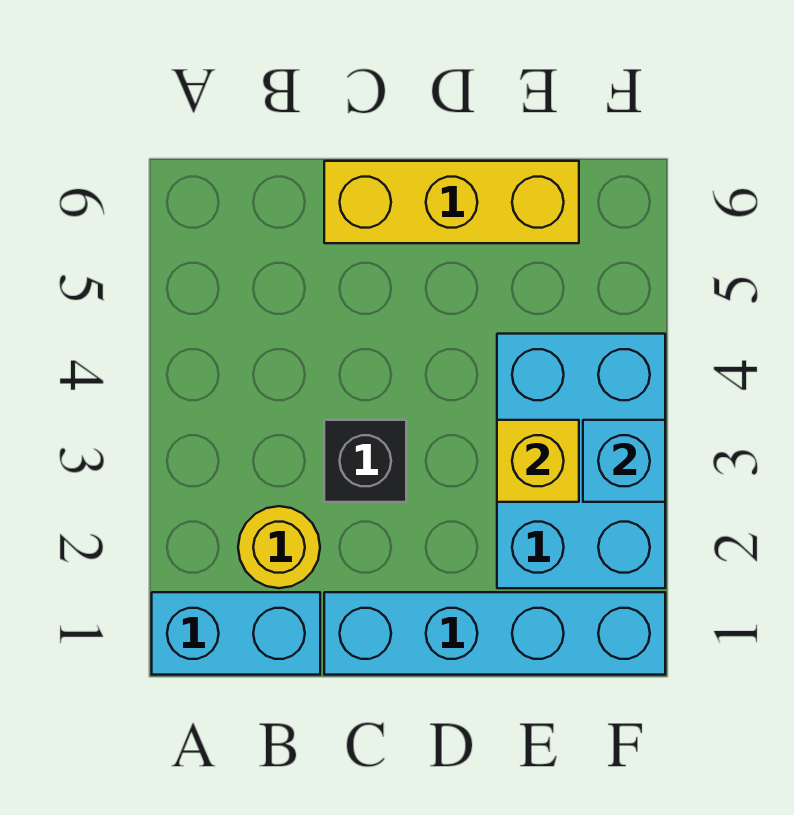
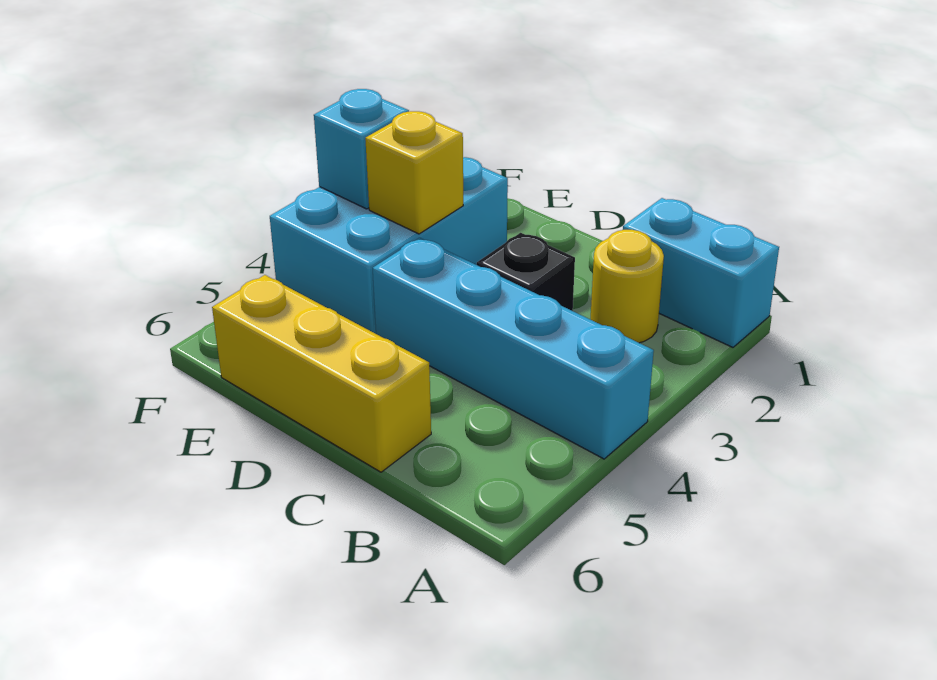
cyan 1x4 brick [324,592,665,675] -> cyan 1x4 brick moved to [373,238,654,459]

